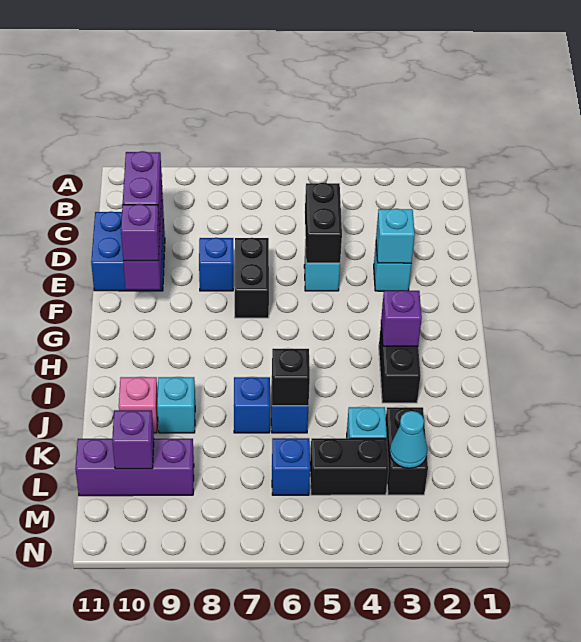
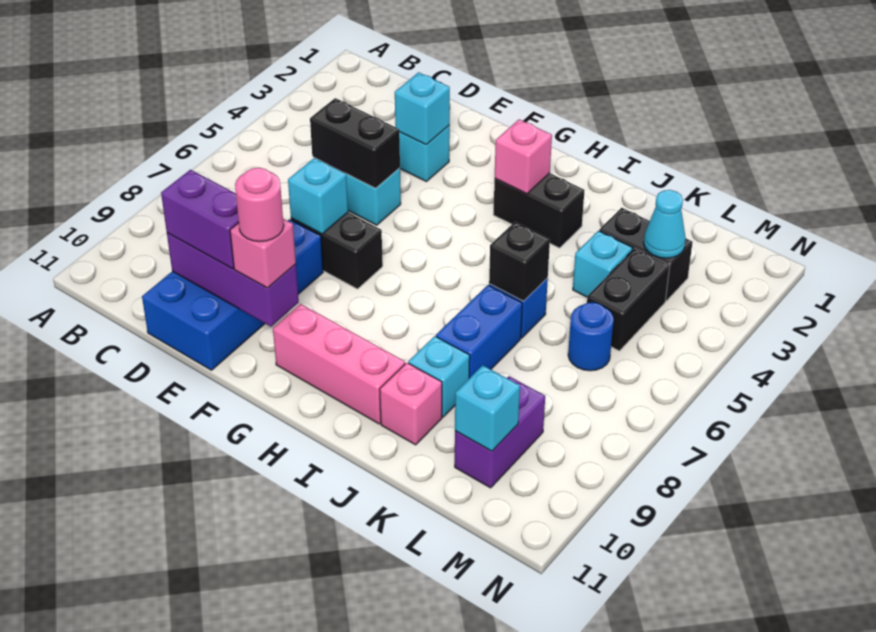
none -> cyan 1x1 brick [288,158,348,234]
purple 1x1 brick [121,204,160,261] -> pink 1x1 brick [230,219,296,288]
none -> pink 1x1 round brick [235,168,284,242]
none -> pink 1x3 brick [273,304,405,424]
purple 1x1 brick [381,291,422,346] -> pink 1x1 brick [495,119,552,194]
blue 1x1 brick [234,377,270,433] -> blue 1x2 brick [436,285,522,378]
blue 1x1 brick [272,438,310,495] -> blue 1x1 round brick [568,302,614,371]
purple 1x3 brick [75,439,194,496] -> purple 1x2 brick [455,376,545,488]
purple 1x1 brick [112,410,154,469] -> cyan 1x1 brick [455,365,520,451]

